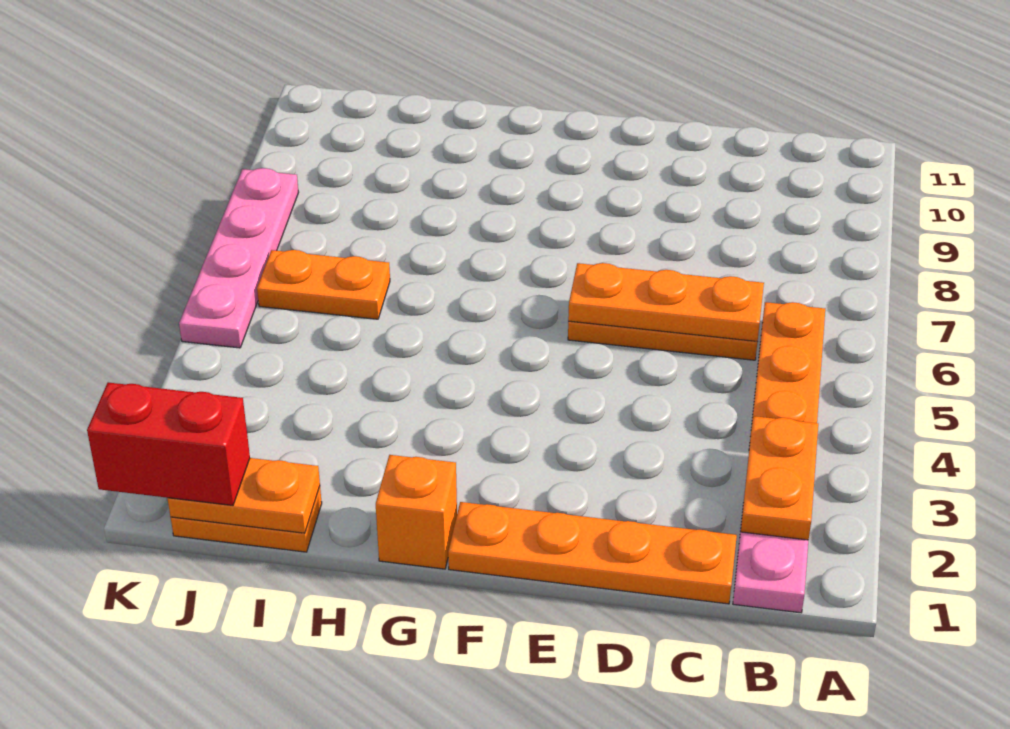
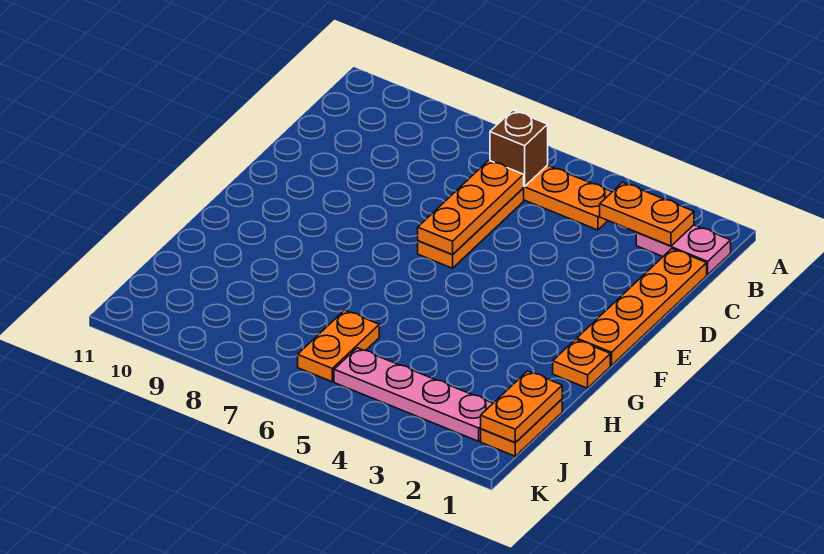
none -> brown 1x1 brick [490,110,548,187]
orange 1x1 brick [376,455,457,569] -> orange 1x1 plate [553,339,610,388]
red 1x2 brick [87,382,250,505] -> none
pink 1x4 plate [179,168,299,348] -> pink 1x4 plate moved to [334,348,493,441]

